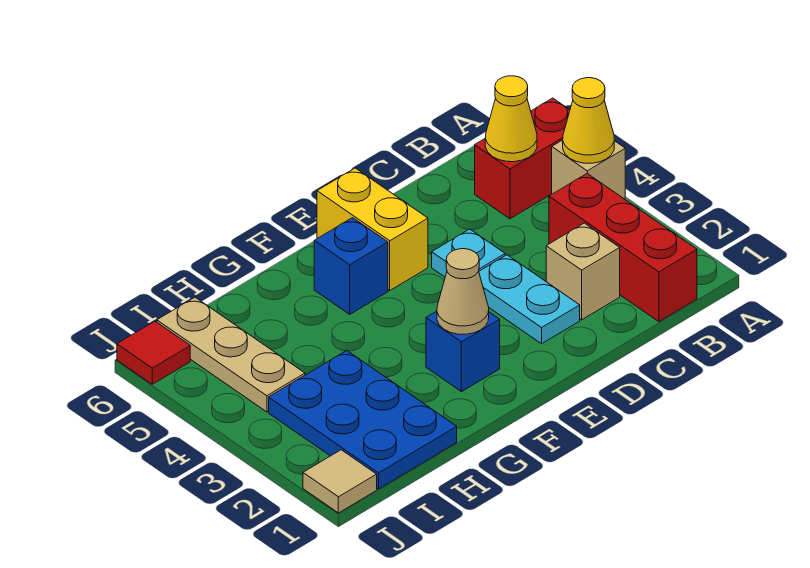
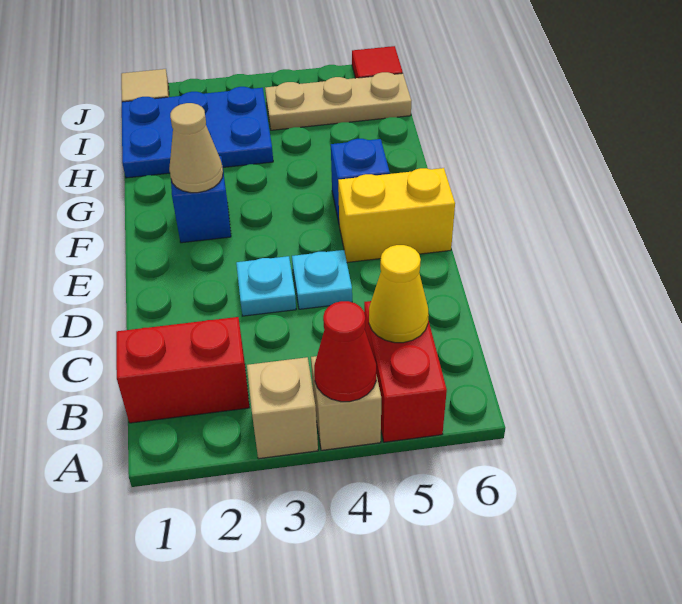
yellow 1x1 cone [563,78,614,163] -> red 1x1 cone [314,301,376,402]
red 1x3 brick [549,174,697,322] -> red 1x2 brick [116,317,249,423]
tan 1x1 brick [546,223,620,320] -> tan 1x1 brick moved to [247,357,318,459]
cyan 1x2 plate [479,255,580,344] -> cyan 1x1 plate [236,256,296,316]

